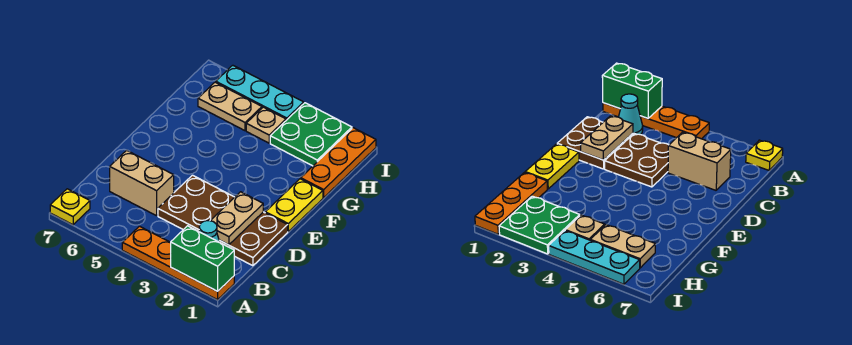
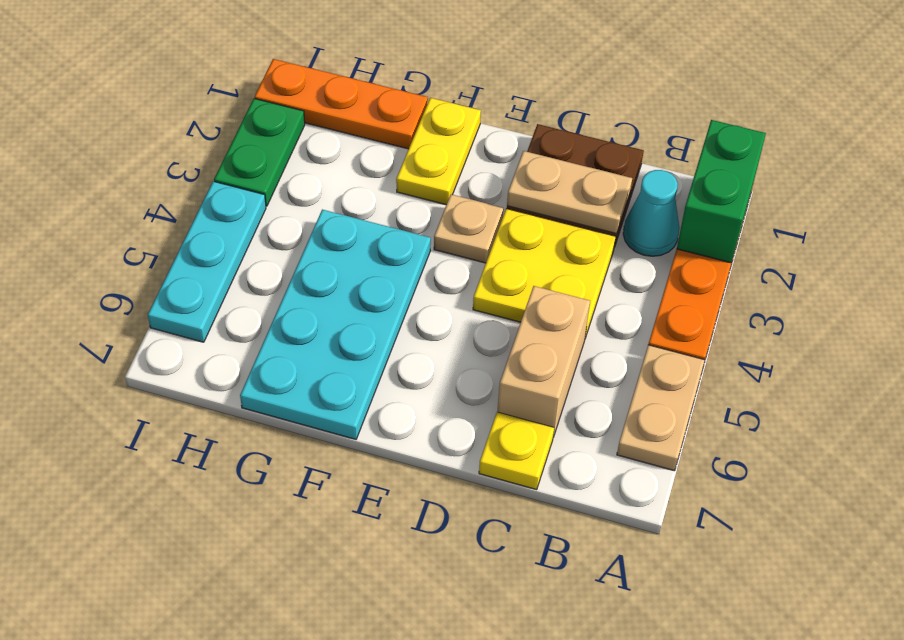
yellow 1x1 plate [50,189,90,225] -> yellow 1x1 plate moved to [479,412,554,490]
brown 2x2 plate [158,175,234,231] -> yellow 2x2 plate [473,208,616,338]
yellow 1x2 plate [265,179,323,231] -> yellow 1x2 plate turned to [396,98,481,205]
none -> cyan 2x4 plate [240,210,431,439]
green 2x2 plate [270,103,352,166] -> green 1x2 plate [214,98,305,206]
tan 1x1 plate [246,107,286,143] -> tan 1x1 plate moved to [434,194,503,263]
tan 1x2 plate [198,82,262,131] -> tan 1x2 plate moved to [617,345,705,471]

